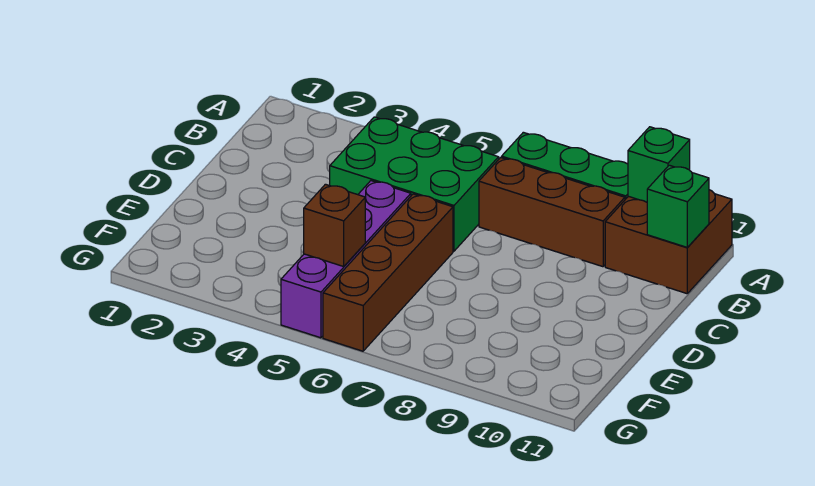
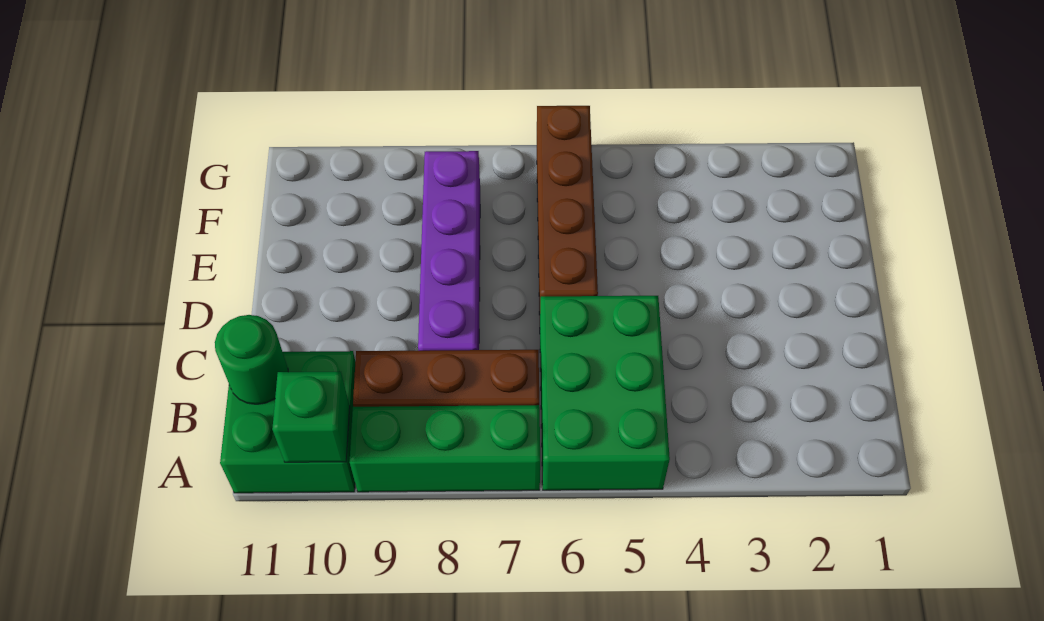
brown 2x2 brick [605,190,732,294] -> green 2x2 brick [220,351,355,493]
green 2x3 brick [330,117,499,251] -> green 2x3 brick turned to [540,296,670,490]
green 1x1 brick [647,165,709,248] -> green 1x1 round brick [215,315,288,404]
purple 1x4 brick [281,181,411,338] -> purple 1x4 brick moved to [418,151,480,351]
brown 1x1 brick [304,184,365,266] -> none

